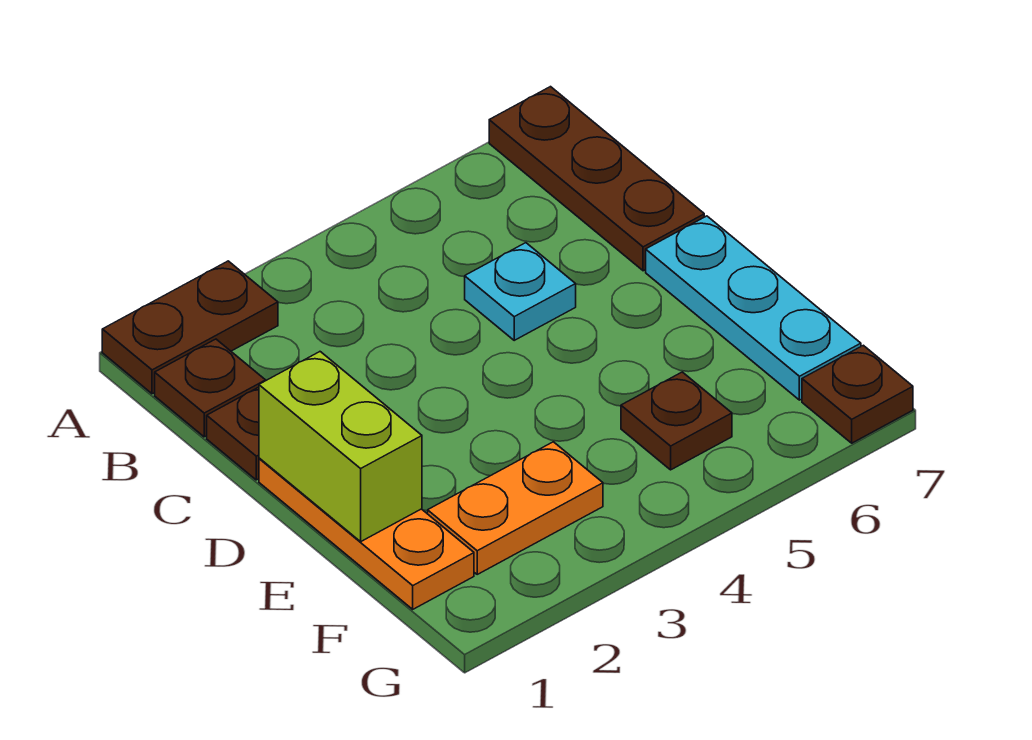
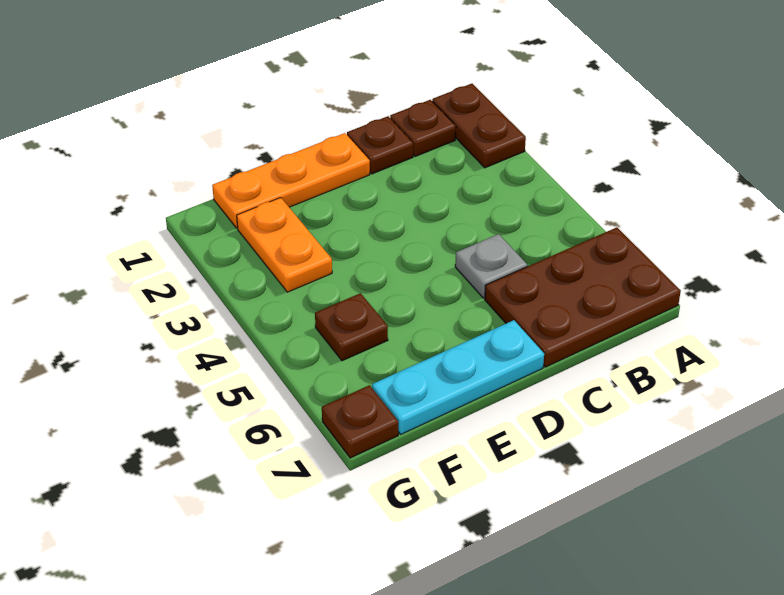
brown 1x3 plate [489,87,704,271] -> brown 2x3 plate [485,227,681,367]
cyan 1x1 plate [465,243,576,340] -> grey 1x1 plate [455,234,527,298]
lime 1x2 brick [259,352,422,542] -> none

